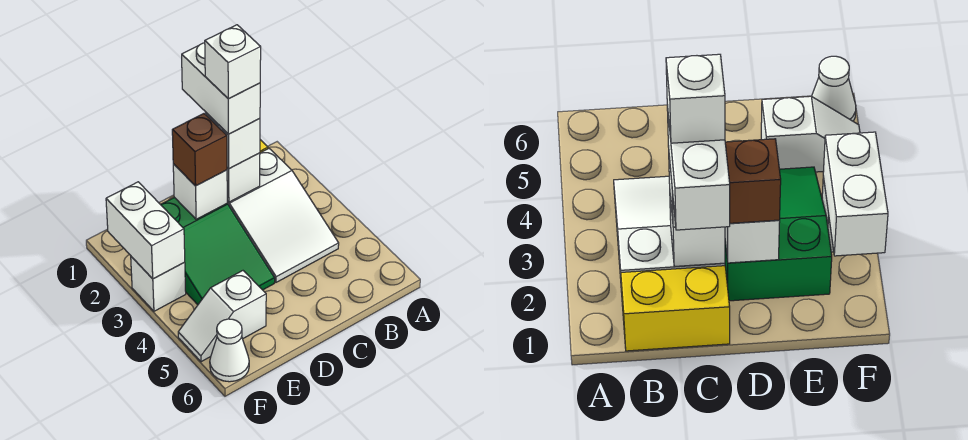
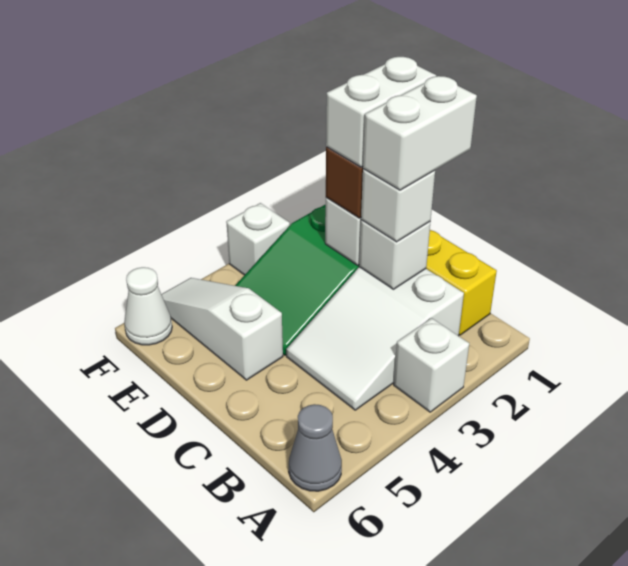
none -> grey 1x1 cone [289,404,342,491]
white 1x1 brick [205,25,261,99] -> white 1x1 brick moved to [394,318,469,412]
white 1x2 slope [178,271,266,362] -> white 1x3 slope [161,278,283,380]
white 1x2 brick [106,182,185,279] -> white 1x2 brick moved to [326,57,436,167]

